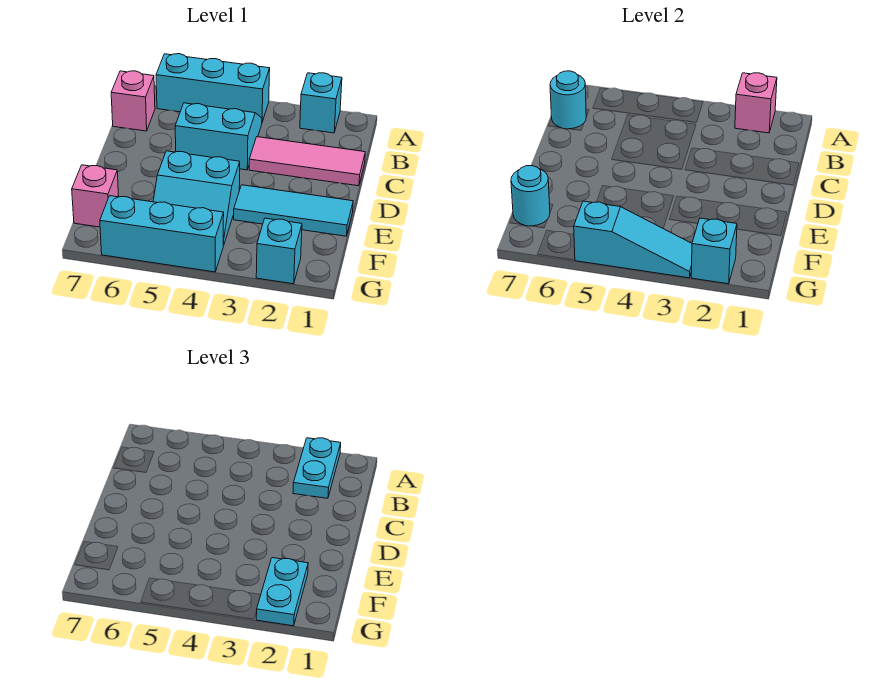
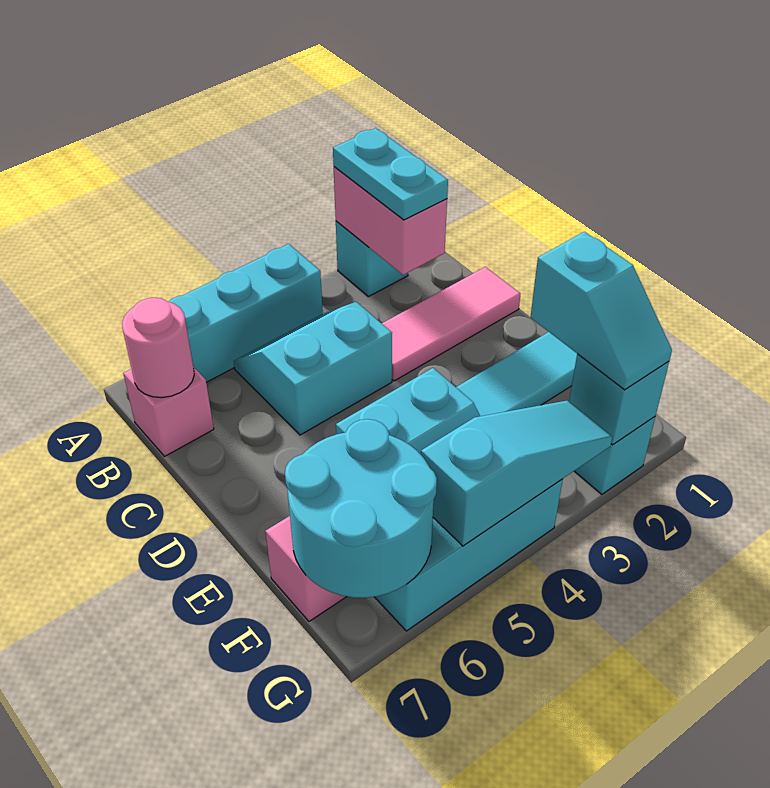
pink 1x1 brick [735,73,777,133] -> pink 1x2 brick [334,167,447,275]
cyan 1x1 round brick [550,71,586,129] -> pink 1x1 round brick [122,298,194,398]
cyan 1x2 plate [256,558,308,626] -> cyan 1x2 slope [530,232,672,390]
cyan 1x1 round brick [511,166,550,226] -> cyan 2x2 round brick [285,419,437,598]

